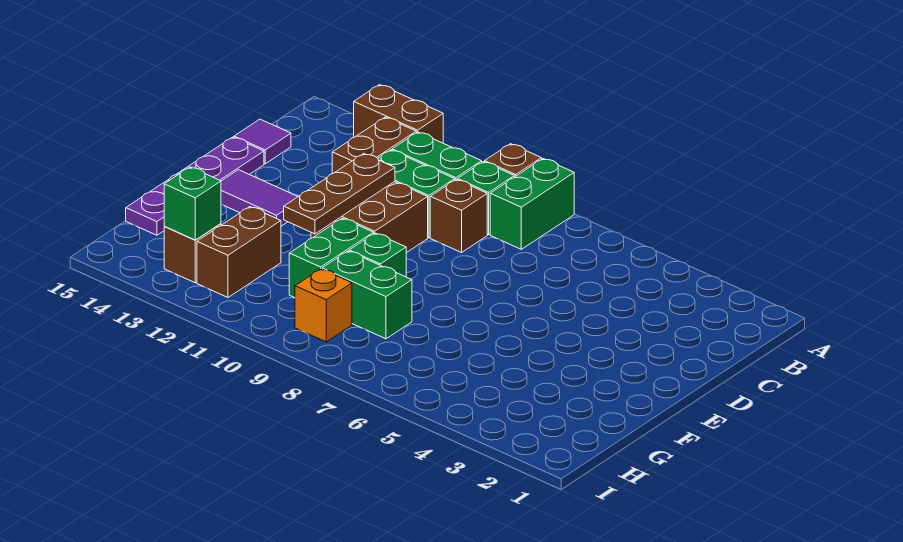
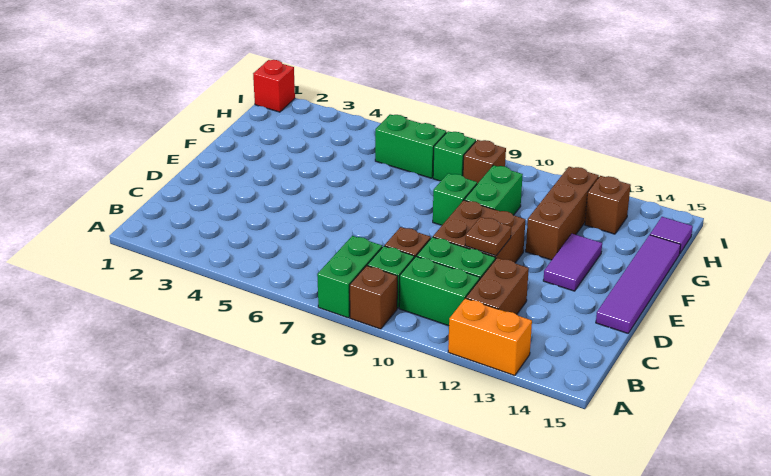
brown 1x2 brick [354,85,443,143] -> orange 1x2 brick [448,298,532,376]
purple 1x1 tile [234,119,291,164] -> purple 1x1 tile moved to [650,217,693,253]
brown 1x3 plate [284,154,395,234] -> brown 1x1 plate [465,217,511,256]
purple 1x4 plate [126,137,264,235] -> purple 1x4 tile [596,235,681,333]
purple 1x2 tile [221,170,298,226] -> purple 1x2 tile turned to [543,234,602,291]
green 1x2 brick [322,251,412,339] -> green 1x2 brick moved to [375,114,446,178]
brown 1x2 brick [197,207,281,297] -> brown 1x3 brick [526,167,599,260]
orange 1x1 brick [295,269,352,342] -> brown 1x1 brick [463,140,506,184]
green 1x1 brick [164,167,221,240] -> green 1x1 brick moved to [433,131,476,181]
none -> red 1x1 brick [253,60,295,112]

